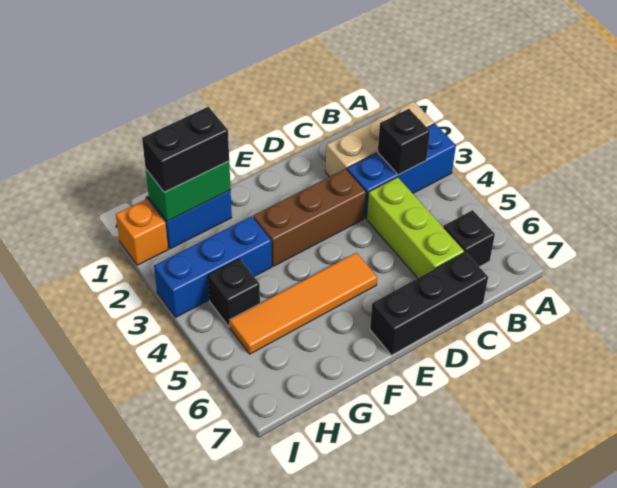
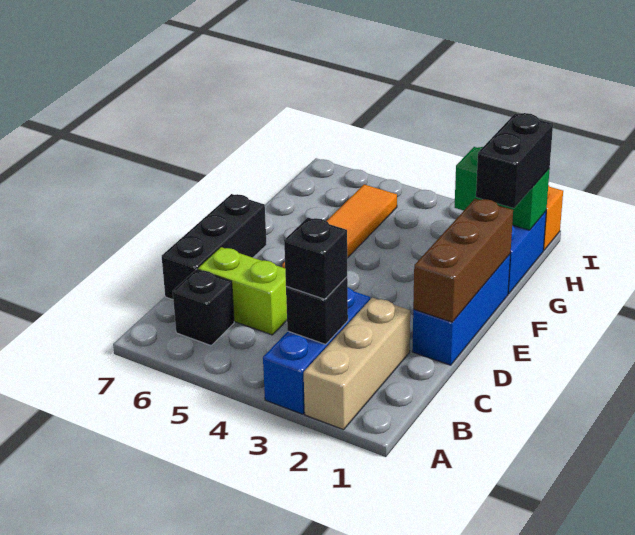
lime 1x3 brick [367,177,464,278] -> lime 1x2 brick [198,247,287,335]
brown 1x3 brick [253,169,366,266] -> brown 1x3 brick moved to [413,199,513,322]
green 1x2 brick [146,161,231,221] -> green 1x2 brick turned to [455,147,550,230]
blue 1x3 brick [154,216,272,317] -> blue 1x3 brick moved to [412,254,510,365]
black 1x1 brick [208,259,260,327] -> black 1x1 brick moved to [284,218,347,299]

